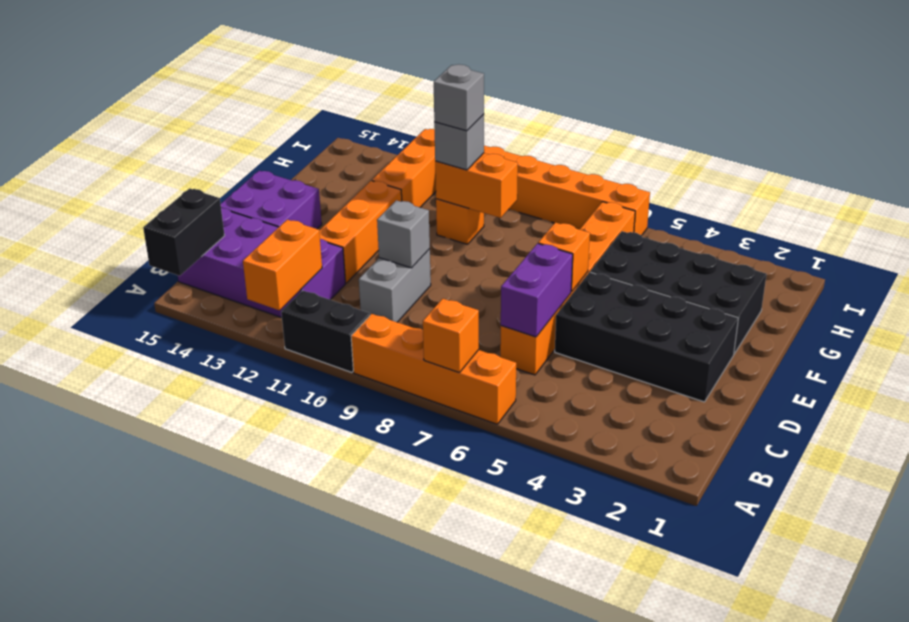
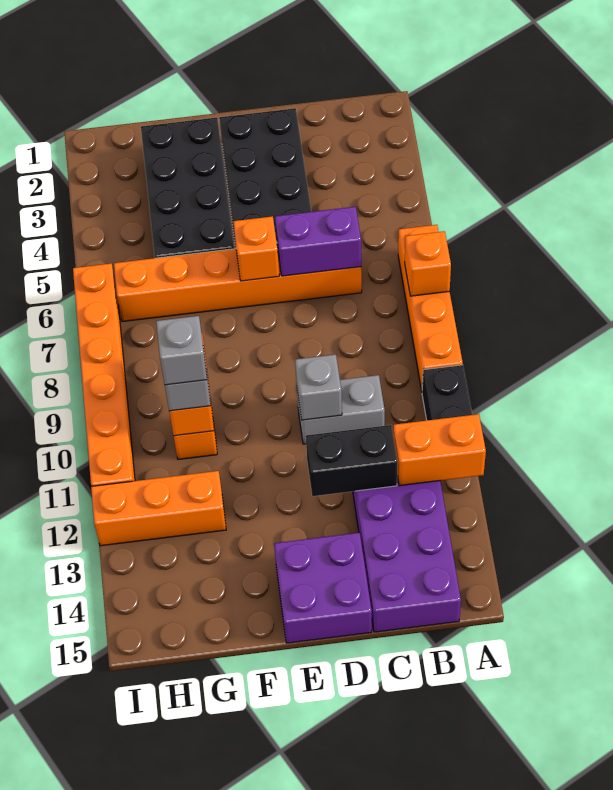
black 1x2 brick [143,188,225,276] -> black 1x2 brick moved to [306,425,397,496]
orange 1x3 brick [319,181,402,283] -> none

